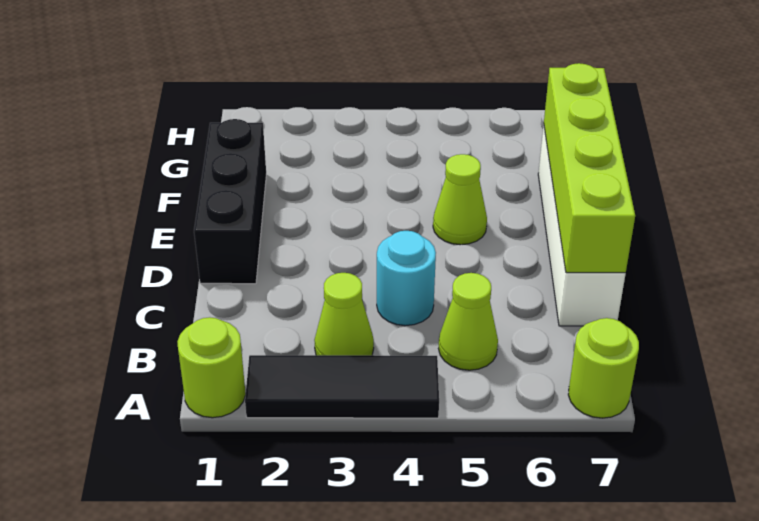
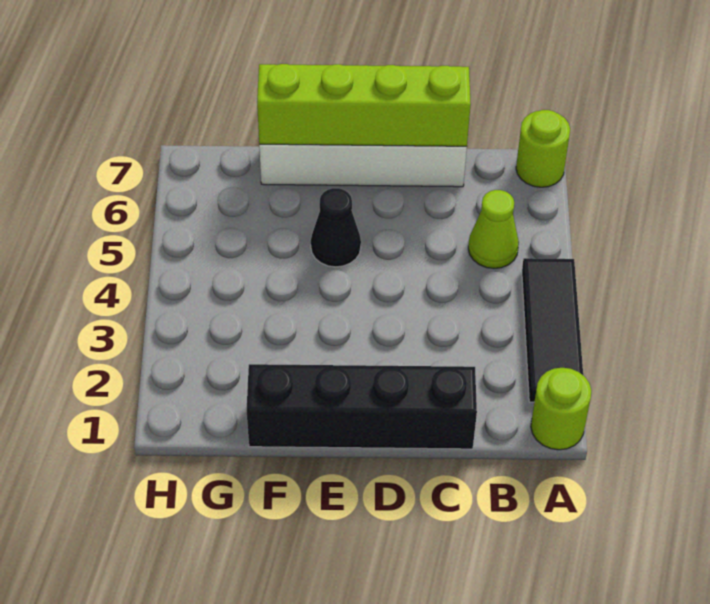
lime 1x1 cone [314,273,374,355] -> none
cyan 1x1 round brick [377,231,436,326] -> none
black 1x3 brick [194,119,266,284] -> black 1x4 brick [247,364,477,449]
lime 1x1 cone [433,154,487,245] -> black 1x1 cone [311,188,361,267]

